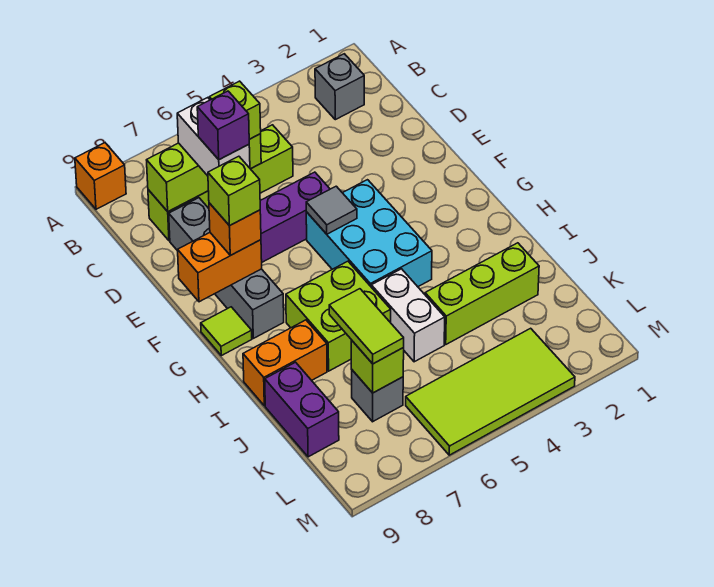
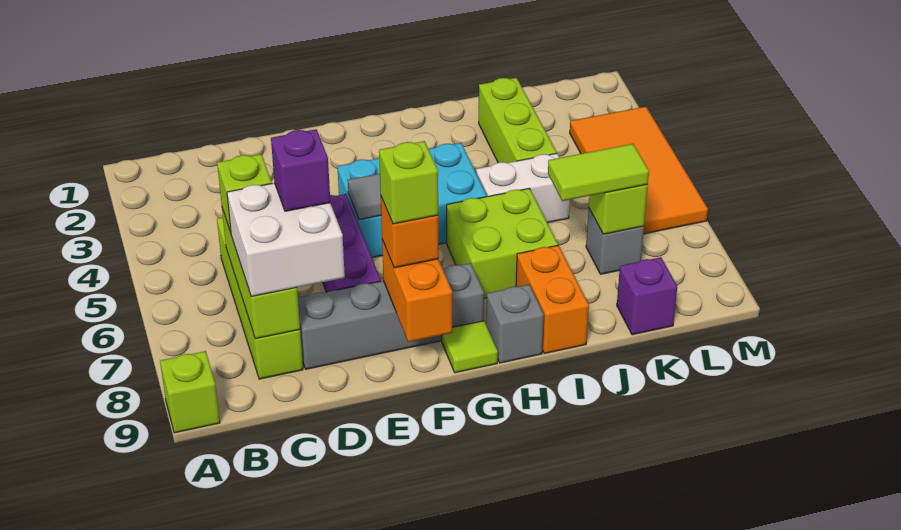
orange 1x1 brick [75,143,126,209] -> lime 1x1 brick [160,351,220,433]
grey 1x1 brick [315,54,364,120] -> grey 1x1 brick moved to [486,285,544,363]
white 1x2 brick [177,98,250,176] -> white 2x2 brick [227,183,345,296]
purple 1x2 brick [265,362,339,457] -> purple 1x1 brick [617,257,677,335]
lime 2x4 tile [406,328,575,455] -> orange 2x4 tile [570,107,708,234]

